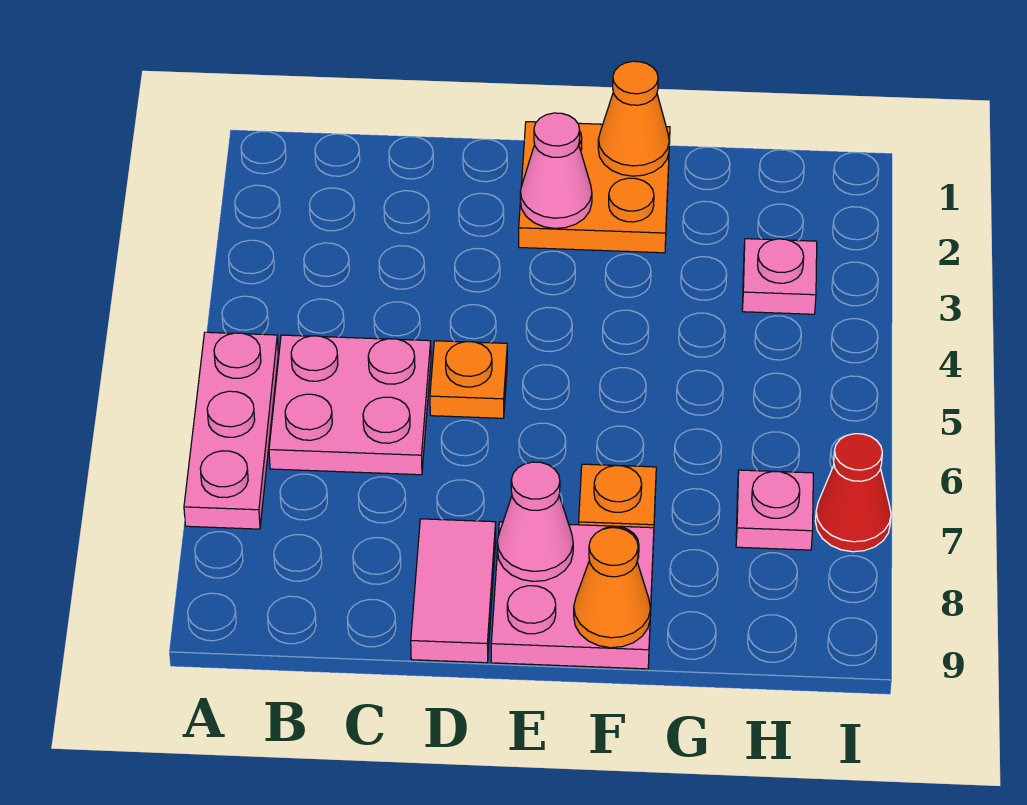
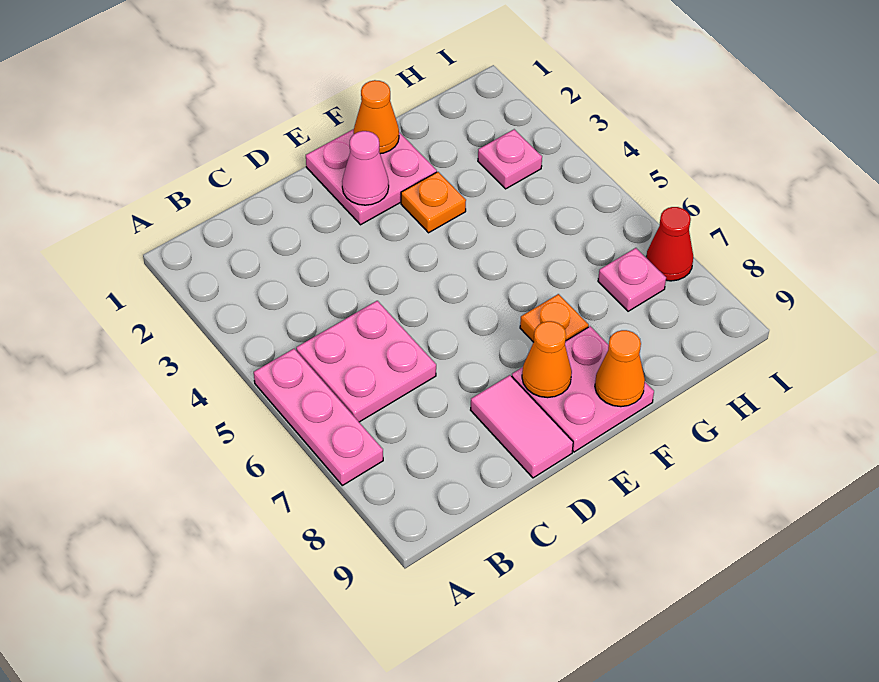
orange 1x1 plate [430,341,507,418] -> orange 1x1 plate moved to [401,172,466,233]
orange 2x2 plate [519,122,670,253] -> pink 2x2 plate [306,129,437,225]
pink 1x1 cone [497,462,573,581] -> orange 1x1 cone [522,321,572,398]

